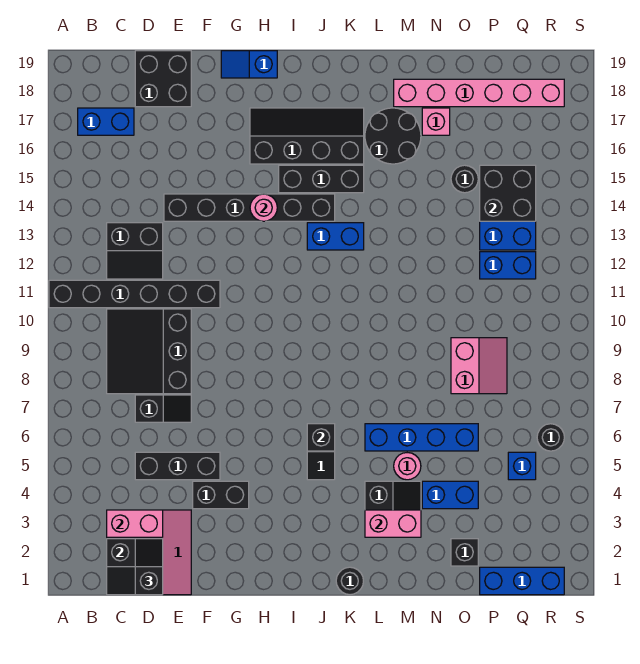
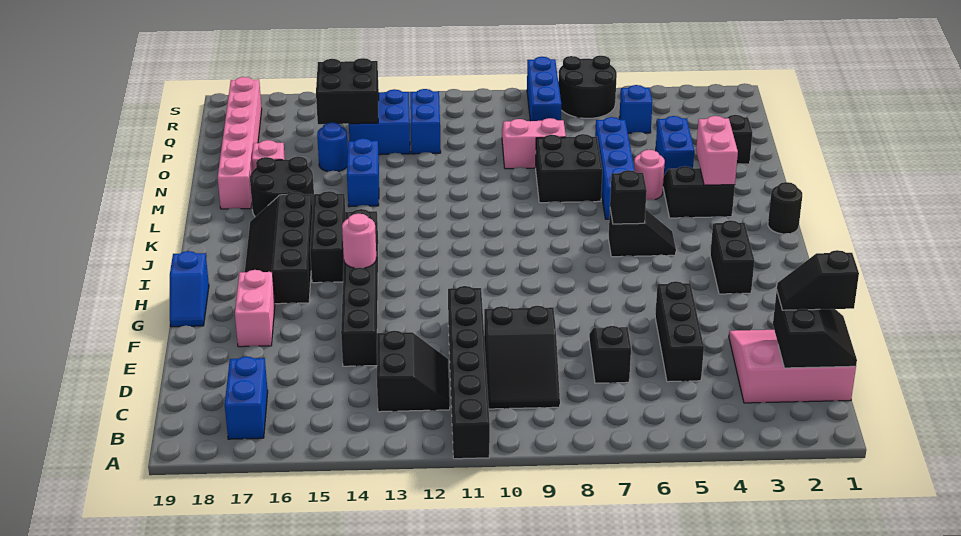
pink 1x2 brick [107,510,163,537] -> pink 1x2 brick moved to [235,270,275,347]
black 3x3 slope [107,309,191,394] -> black 2x3 slope [484,306,560,409]
black 2x2 brick [135,51,191,107] -> black 2x2 brick moved to [536,134,602,203]
black 1x2 brick [193,481,249,509] -> black 1x2 brick moved to [710,220,754,294]
blue 1x2 brick [307,223,364,250] -> blue 1x2 brick moved to [347,138,379,207]
black 1x1 round brick [451,165,478,193] -> blue 1x1 round brick [317,122,348,172]
blue 1x3 brick [480,567,564,595] -> blue 1x3 brick moved to [527,57,561,121]
black 1x1 round brick [537,424,564,451] -> black 2x2 round brick [558,56,617,118]

